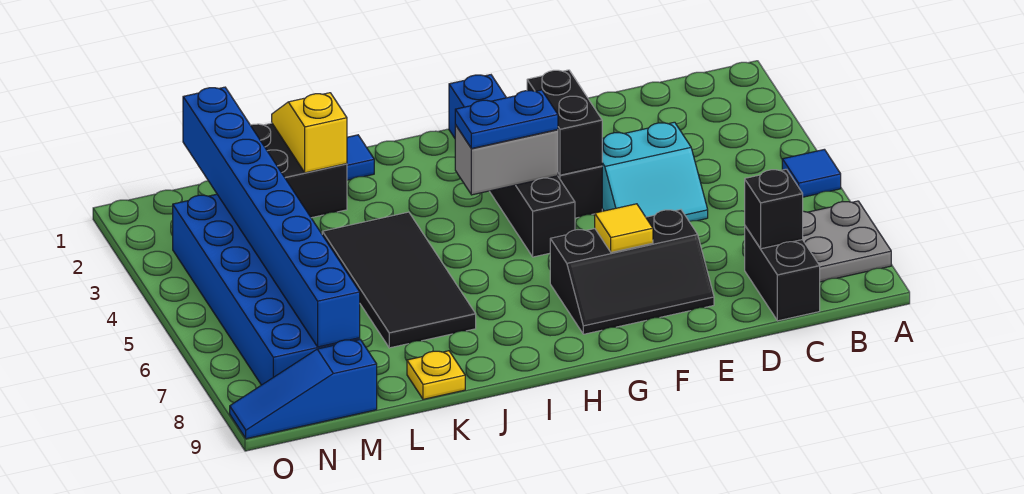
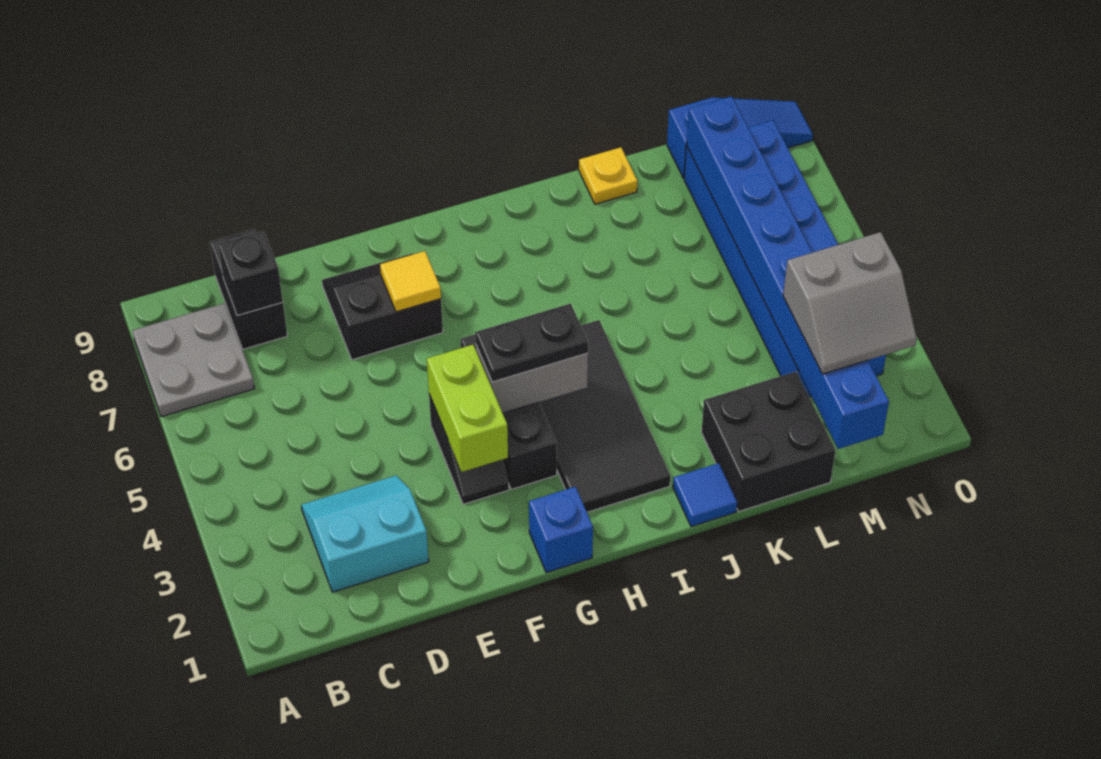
blue 1x1 tile [782,149,841,197] -> none
cyan 2x2 slope [602,122,708,221] -> cyan 2x2 slope moved to [301,475,429,592]
black 2x3 slope [550,209,714,334] -> black 2x2 slope [322,254,443,360]
black 1x2 brick [527,70,602,175] -> lime 1x2 brick [427,345,508,472]
blue 1x2 plate [455,90,558,149] -> black 1x2 plate [475,304,588,382]
black 2x4 tile [322,212,476,348] -> black 2x4 tile moved to [539,320,670,512]
yellow 1x2 slope [272,93,347,173] -> none
none -> grey 2x2 slope [783,232,917,374]

